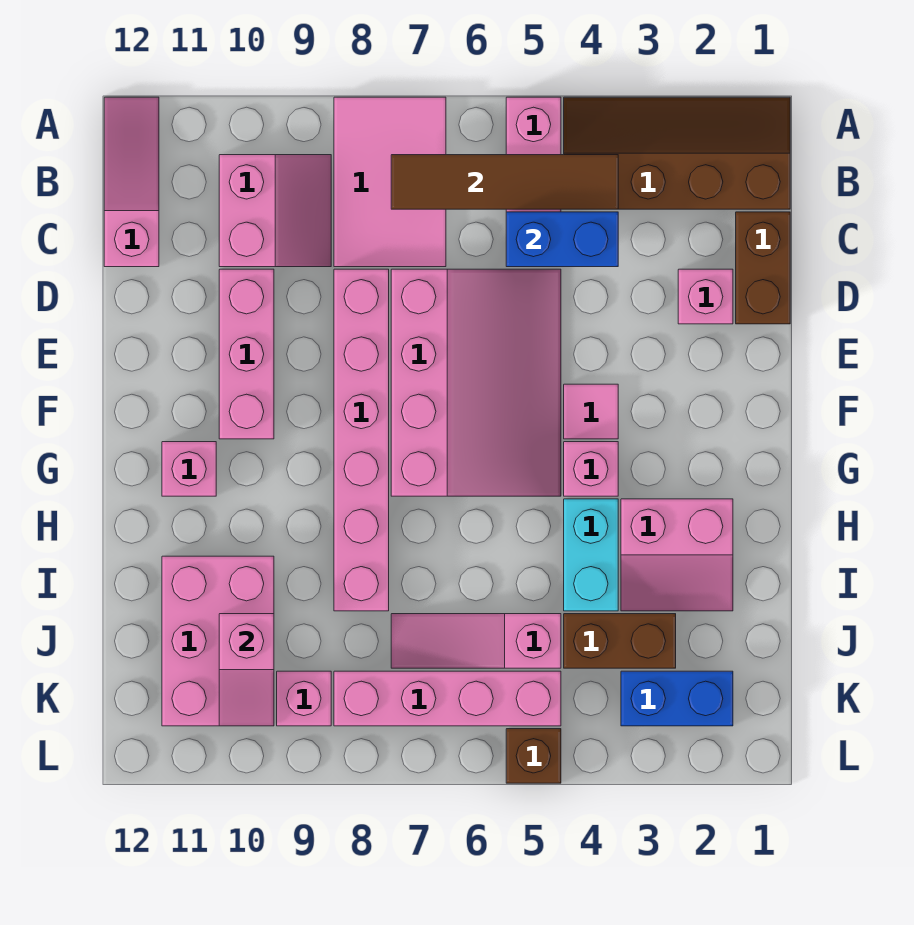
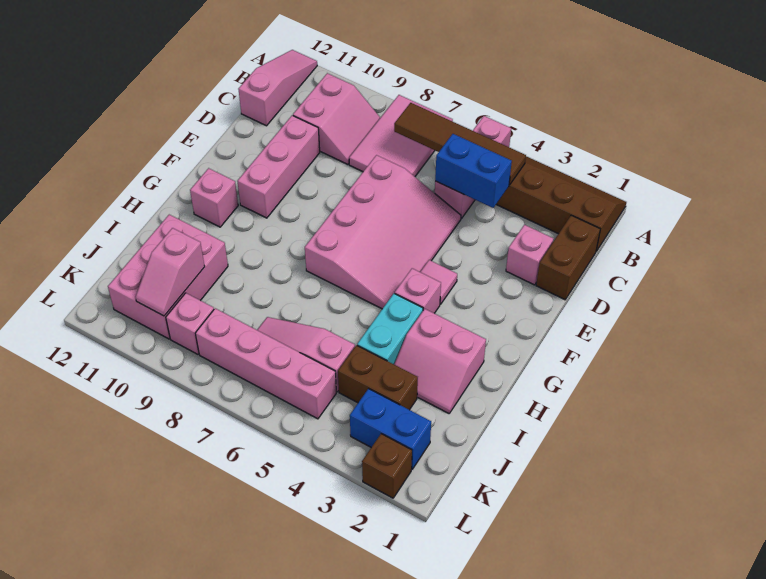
pink 1x6 brick [334,269,389,611] -> none
brown 1x1 brick [506,729,561,783] -> brown 1x1 brick moved to [362,434,412,498]

